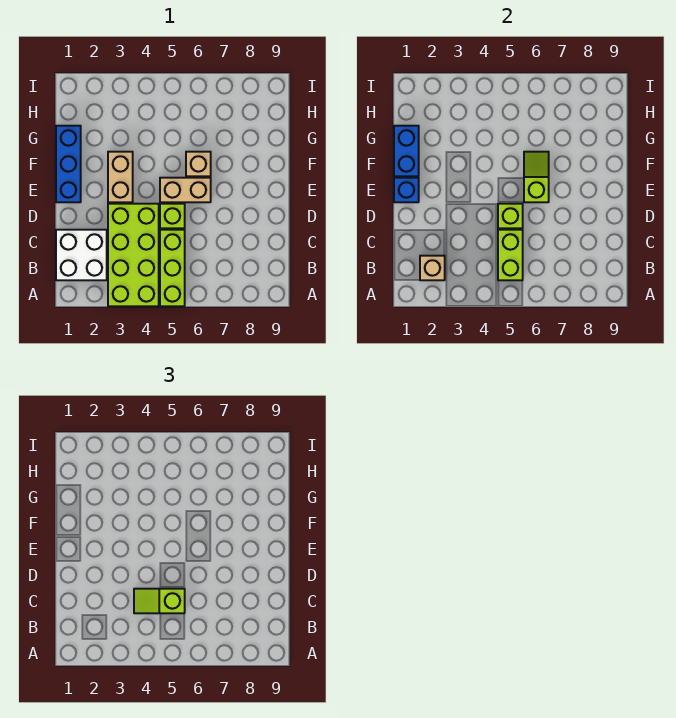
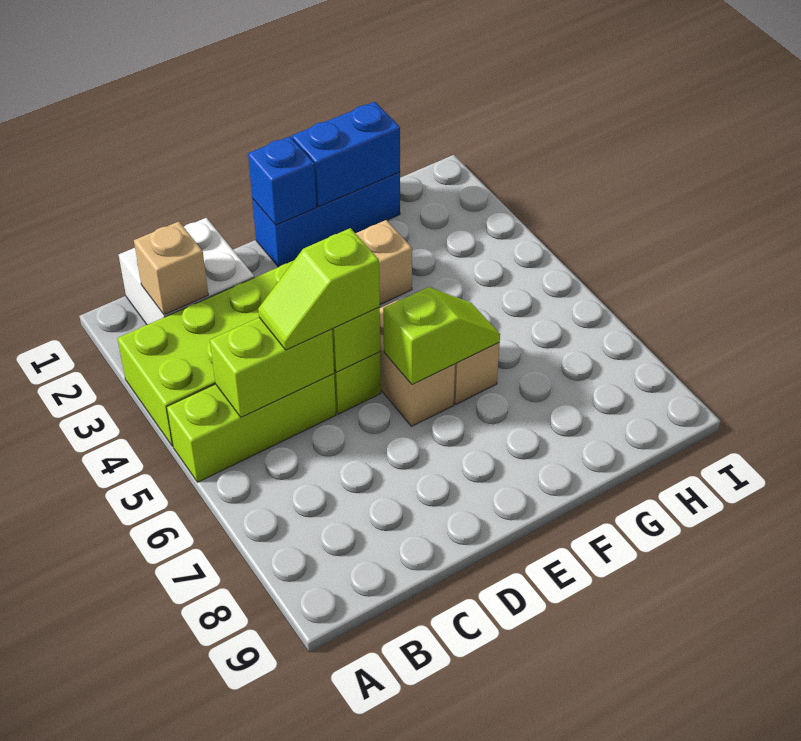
lime 1x2 slope [134,589,185,613] -> lime 1x2 slope turned to [258,228,380,350]

